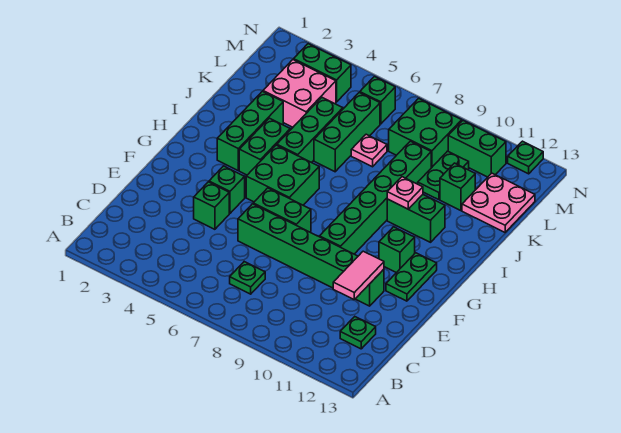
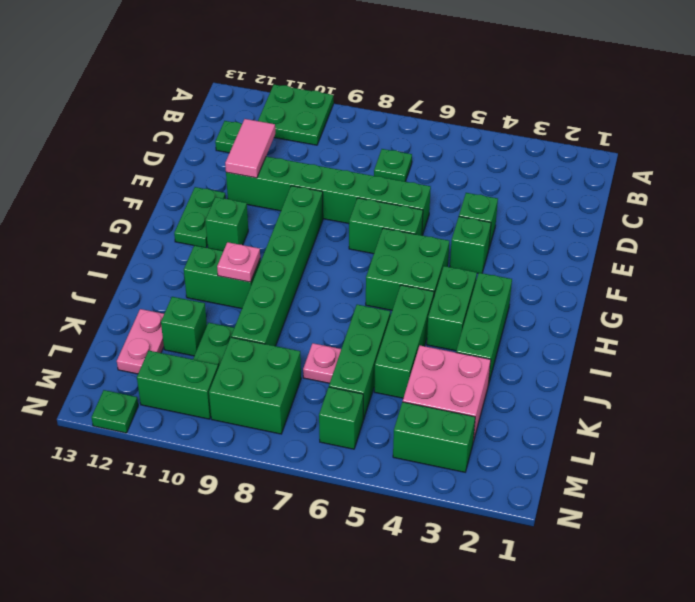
none -> green 2x2 plate [258,85,334,145]
pink 2x2 plate [462,173,535,232] -> pink 1x2 plate [117,309,164,374]

